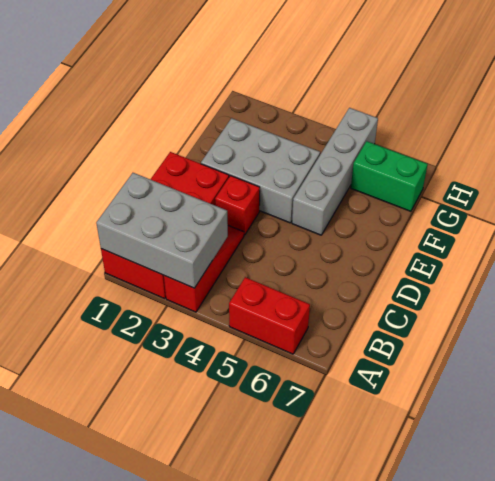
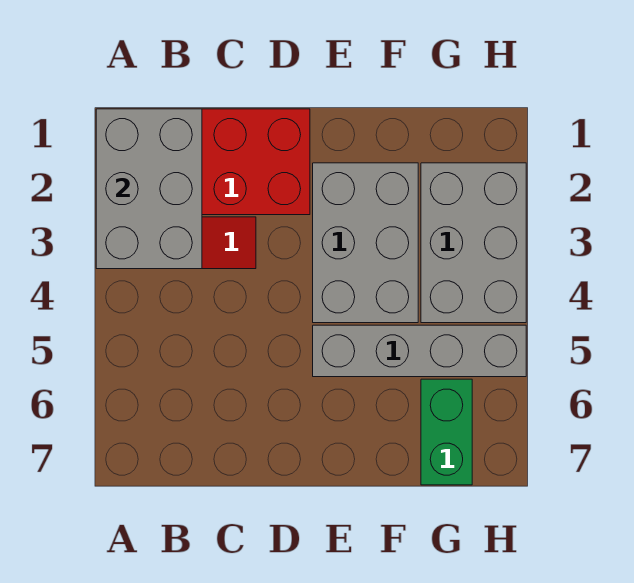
red 1x2 brick [229,277,310,354] -> none
red 1x1 brick [215,176,260,235] -> none
none -> grey 2x3 brick [421,163,526,323]

